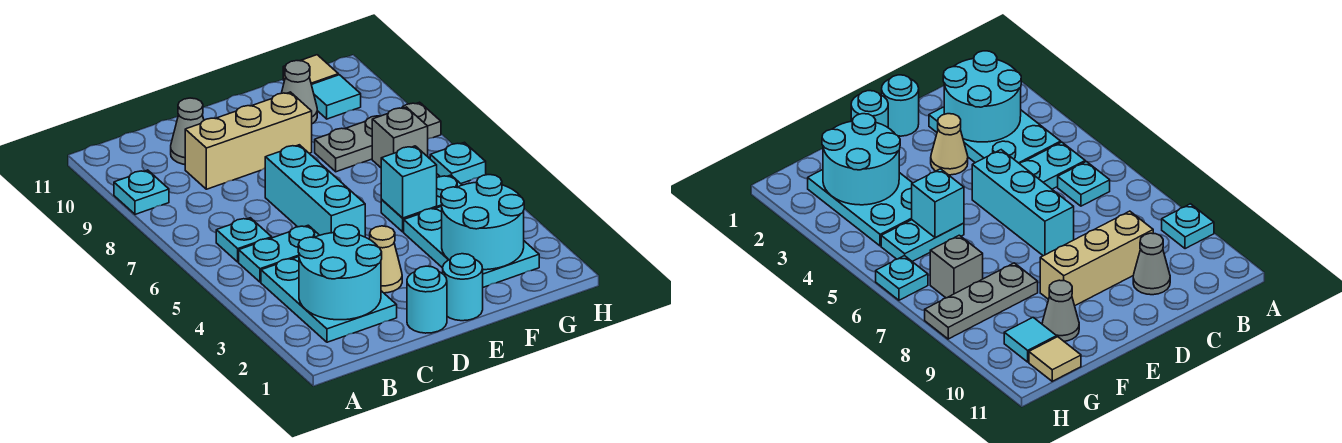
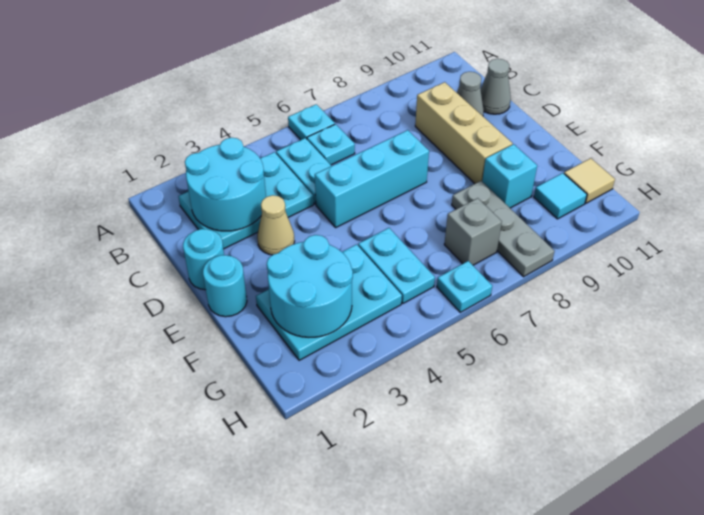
cyan 1x1 plate [114,170,169,214] -> cyan 1x1 plate moved to [288,104,335,140]
cyan 1x1 brick [381,146,437,218] -> cyan 1x1 brick moved to [482,144,537,208]
grey 1x1 cone [282,61,317,124] -> grey 1x1 cone moved to [481,59,511,114]

